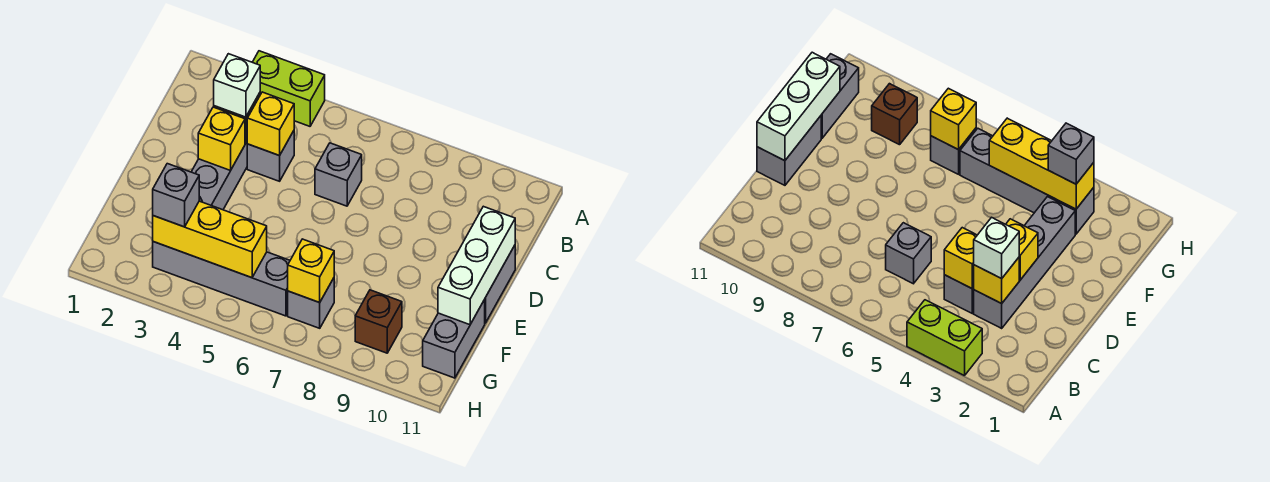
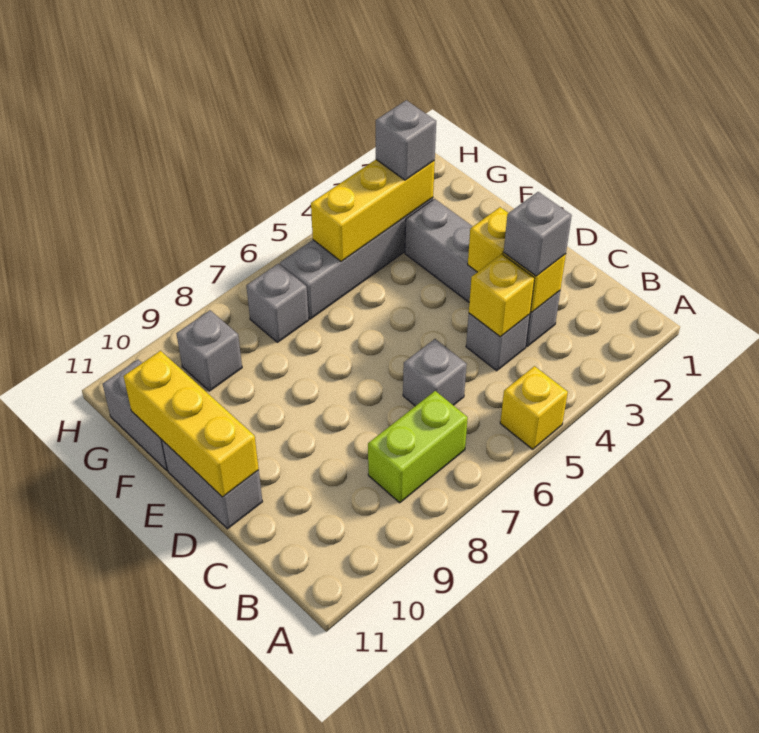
lime 1x2 brick [252,51,325,126] -> lime 1x2 brick moved to [368,391,468,503]
white 1x1 brick [214,54,260,117] -> grey 1x1 brick [504,192,572,276]
white 1x3 brick [438,206,515,325] -> yellow 1x3 brick [123,351,259,497]
yellow 1x1 brick [288,239,334,303] -> yellow 1x1 brick moved to [500,366,568,449]
brown 1x1 brick [355,290,402,353] -> grey 1x1 brick [176,310,242,391]

